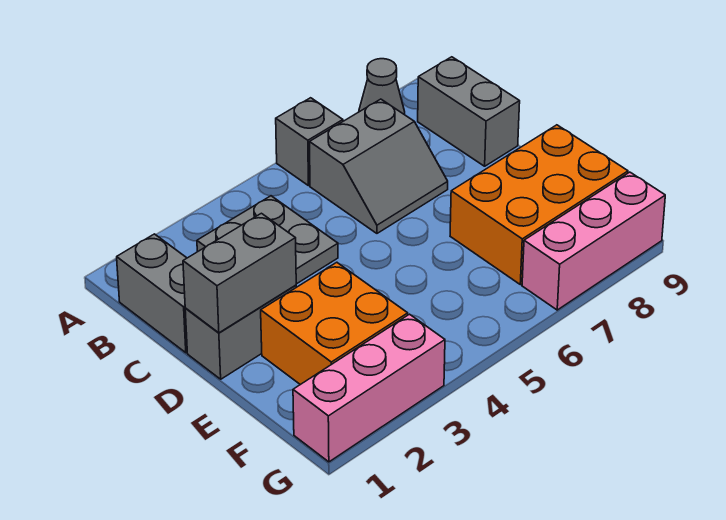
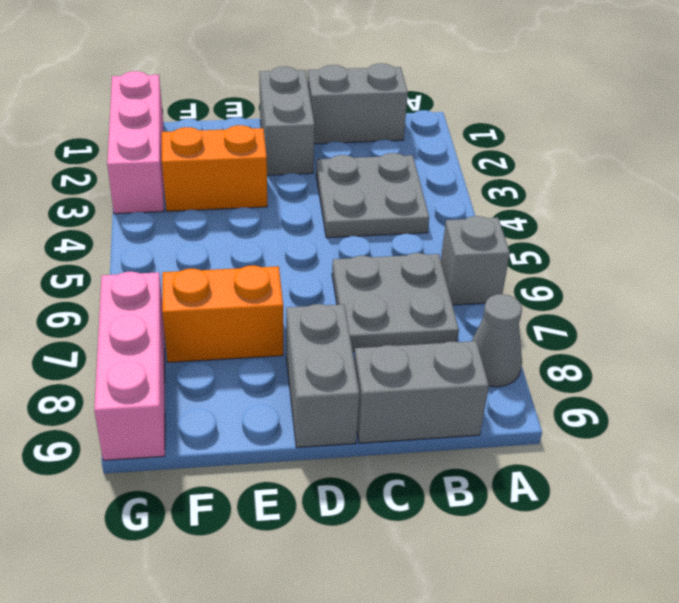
grey 2x2 slope [310,99,448,233] -> grey 2x2 plate [332,253,459,352]
grey 1x2 brick [183,213,296,333] -> grey 1x2 brick moved to [286,304,360,447]
orange 2x2 brick [261,262,408,385] -> orange 1x2 brick [162,125,267,211]
orange 2x3 brick [450,125,628,285] -> orange 1x2 brick [162,265,283,362]

